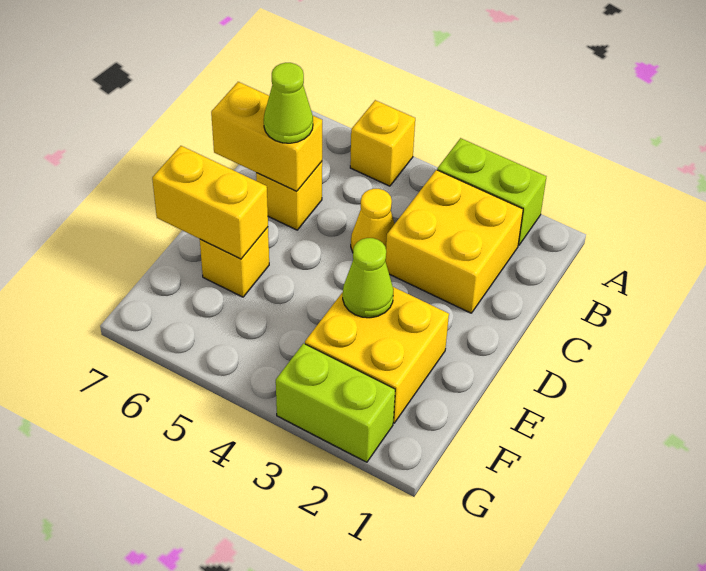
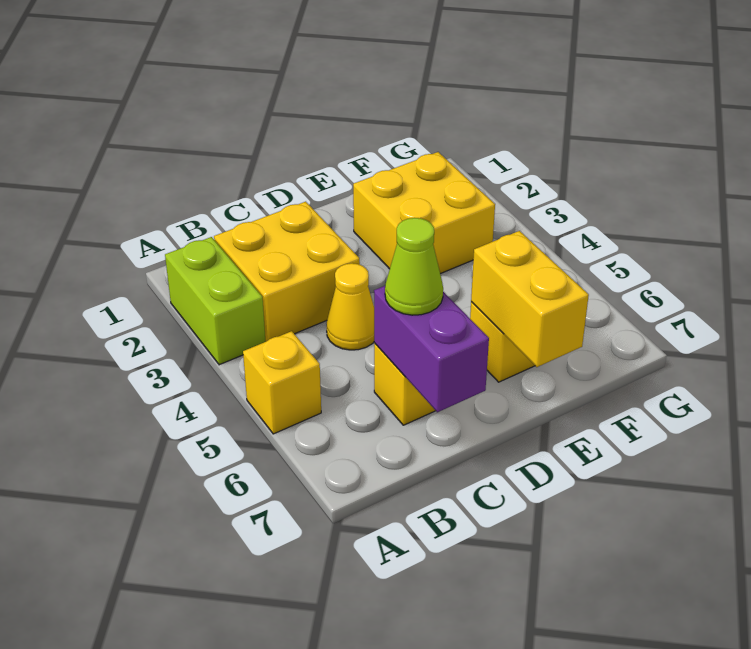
yellow 1x2 brick [211,82,322,191] -> purple 1x2 brick [374,286,489,412]
lime 1x1 cone [343,238,394,318] -> none
lime 1x2 brick [276,343,395,462] -> none

